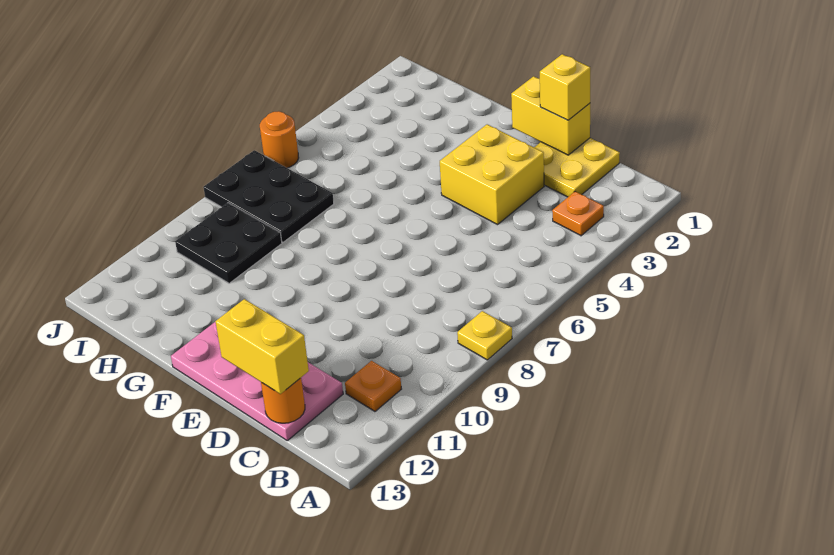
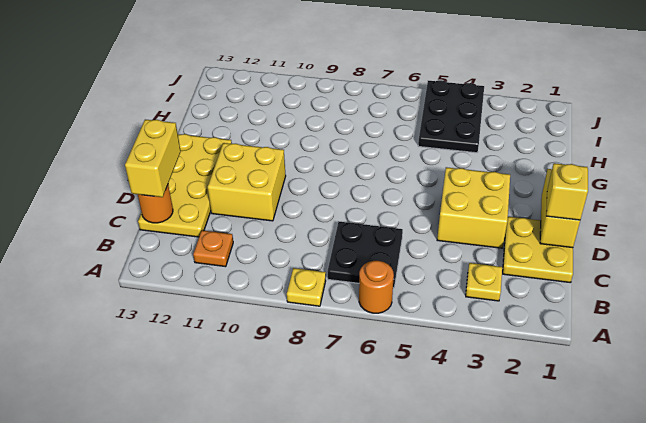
orange 1x1 plate [552,191,604,236] -> yellow 1x1 plate [466,263,502,301]
pink 2x4 plate [171,322,343,441] -> yellow 2x4 plate [138,134,232,237]
none -> yellow 2x2 brick [208,143,286,221]
black 2x3 plate [203,150,334,242] -> black 2x3 plate moved to [418,80,484,153]
black 2x2 plate [175,203,282,283] -> black 2x2 plate moved to [327,222,403,288]
orange 1x1 round brick [260,111,299,168] -> orange 1x1 round brick moved to [359,261,394,313]

